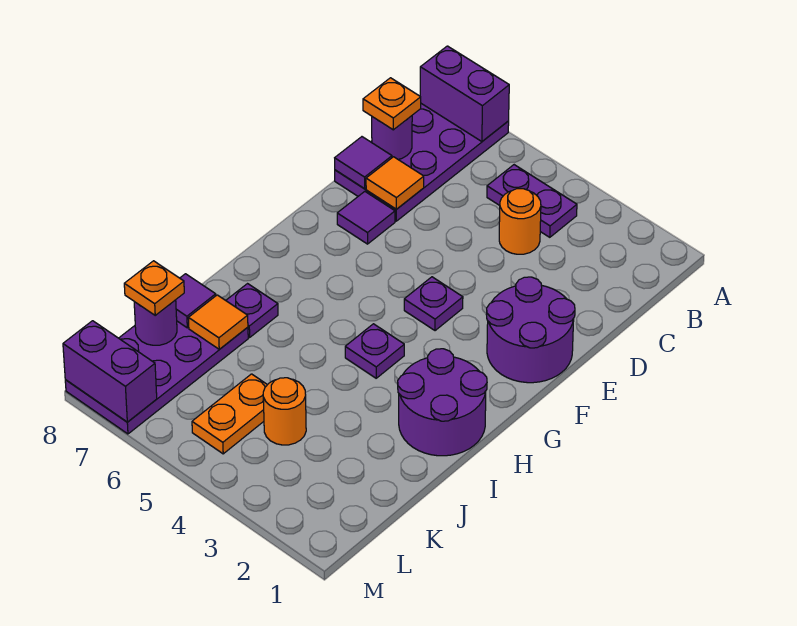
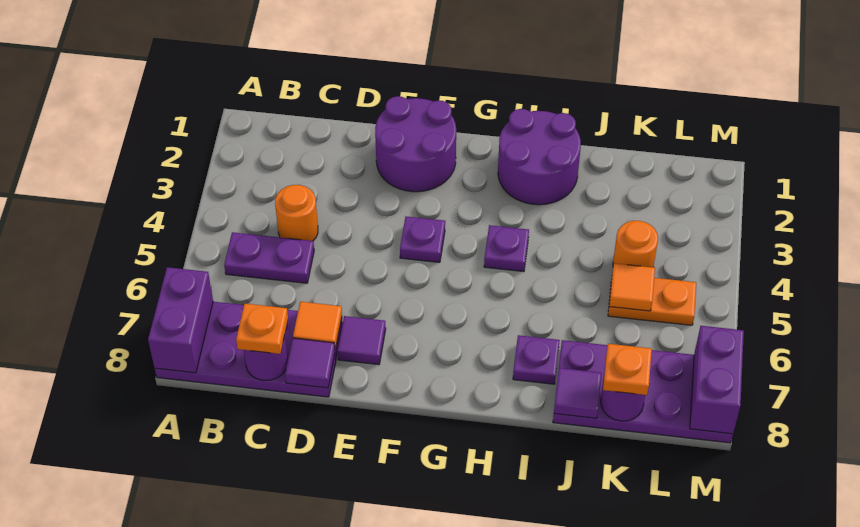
purple 1x2 plate [487,165,577,237] -> purple 1x2 plate turned to [224,232,314,283]
orange 1x1 tile [188,295,248,349] -> orange 1x1 tile moved to [609,263,655,311]

